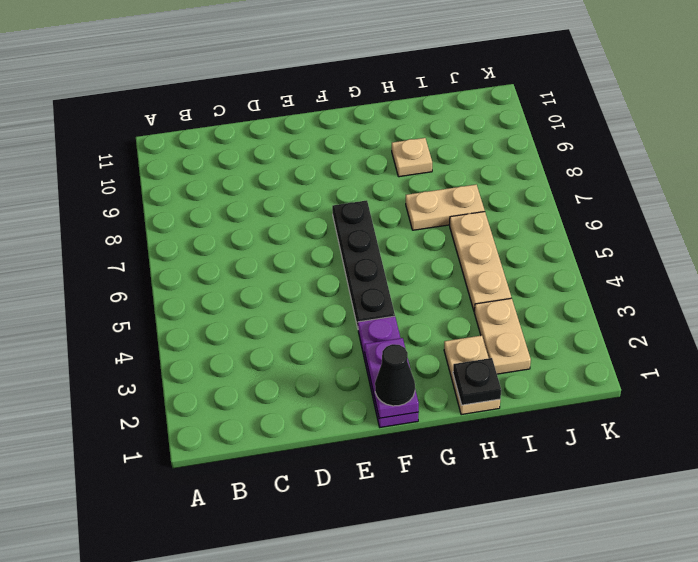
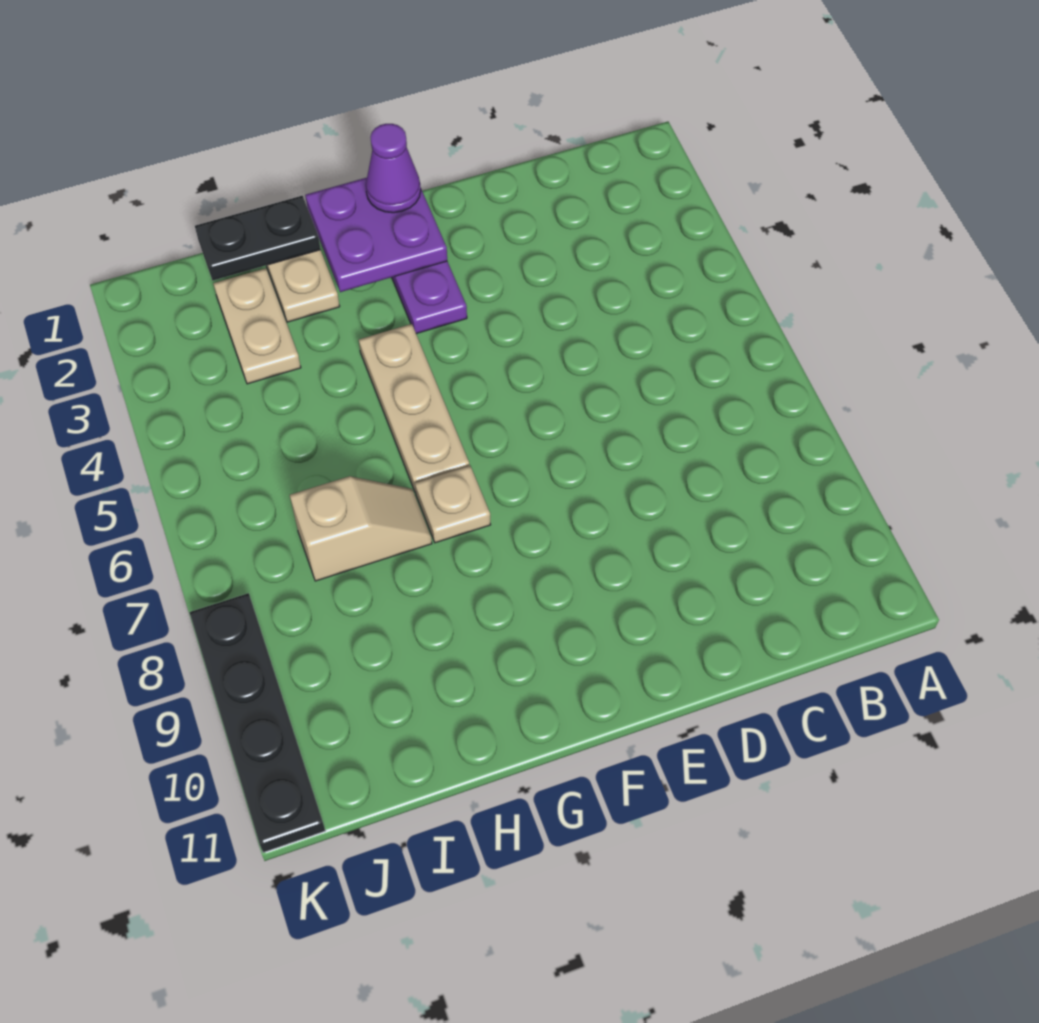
purple 1x2 plate [365,338,419,418] -> purple 2x2 plate [305,178,447,292]
black 1x1 cone [375,344,415,406] -> purple 1x1 cone [366,124,421,213]
black 1x4 plate [332,200,395,328] -> black 1x4 plate moved to [189,593,325,853]
black 1x1 plate [453,358,501,405] -> black 1x2 plate [195,196,321,280]
tan 1x2 plate [406,185,485,230] -> tan 1x2 slope [290,476,432,581]
tan 1x1 plate [392,138,432,177] -> tan 1x1 plate moved to [415,466,491,543]
tan 1x3 plate [450,212,511,312] -> tan 1x3 plate moved to [359,324,470,492]

